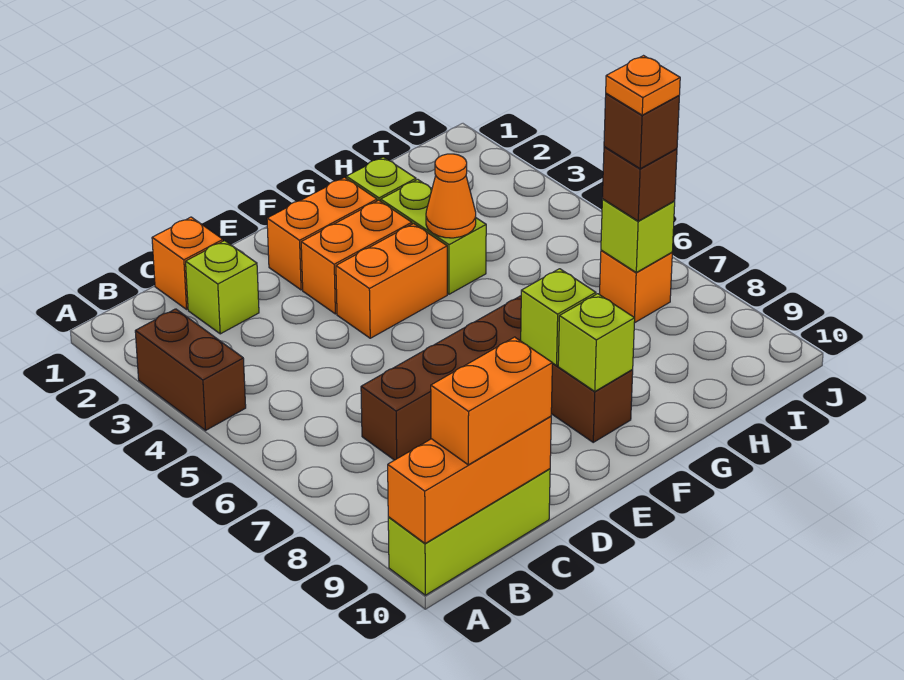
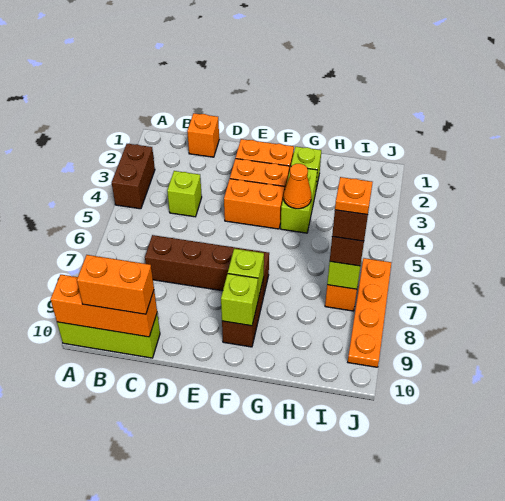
lime 1x1 brick [186,241,259,334] -> lime 1x1 brick moved to [167,171,202,217]
none -> orange 1x4 plate [348,258,392,367]

